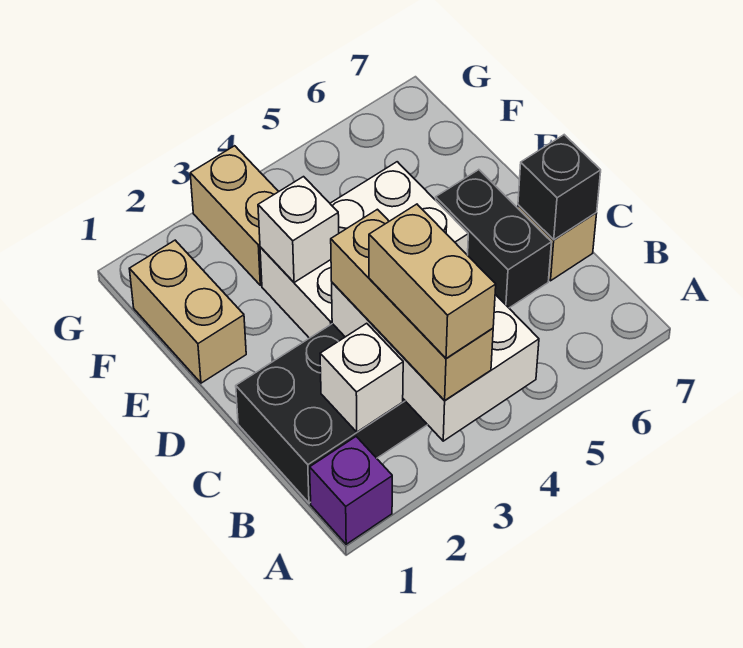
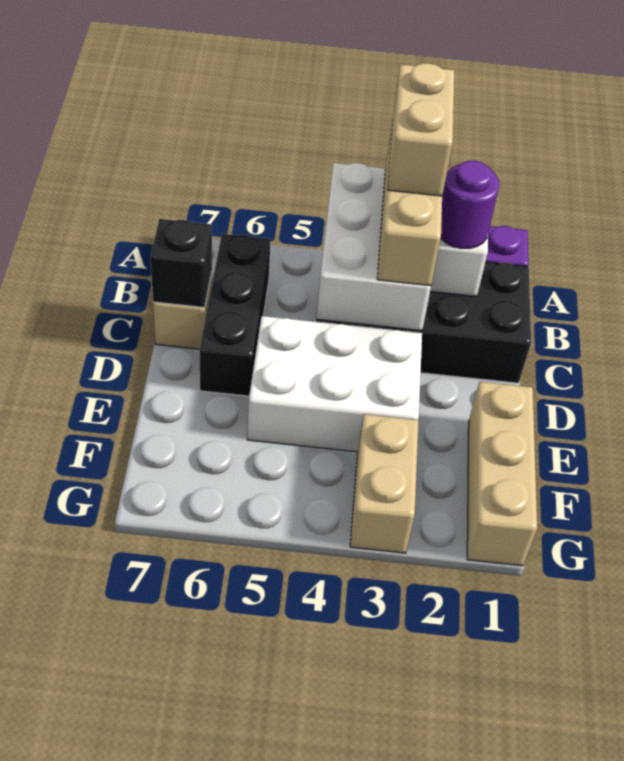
none -> purple 1x1 round brick [441,161,500,248]
black 1x2 brick [436,170,551,308] -> black 1x3 brick [200,234,271,396]
tan 1x2 brick [129,240,246,383] -> tan 1x3 brick [467,382,537,566]
white 1x1 brick [258,177,339,282] -> none

